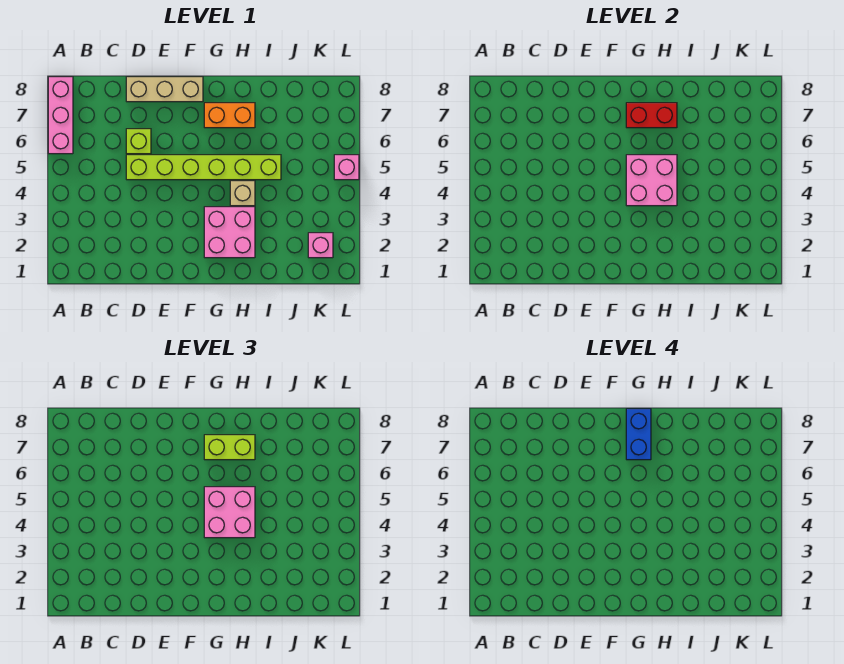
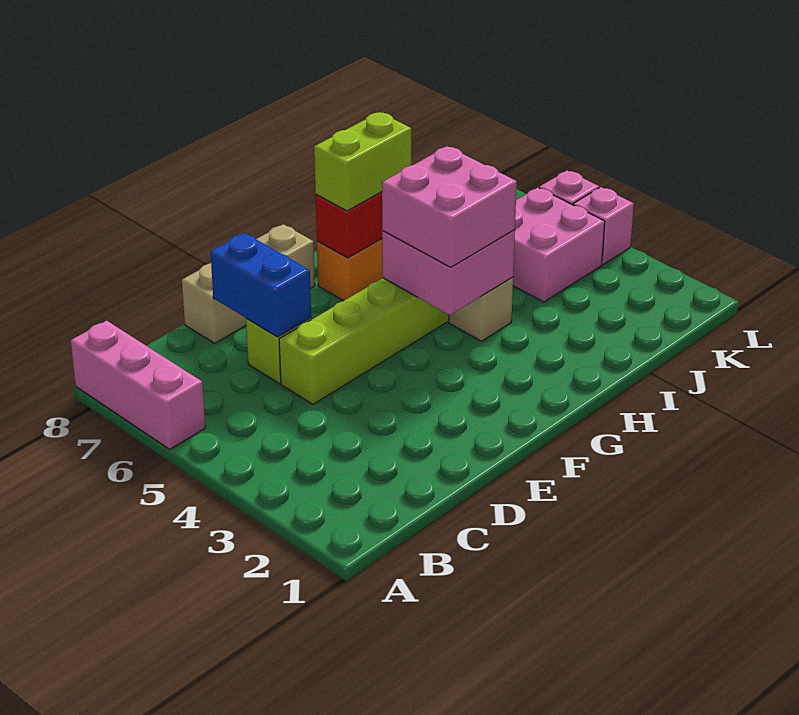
pink 2x2 brick [204,207,255,258] -> pink 2x2 brick moved to [513,188,605,302]
blue 1x2 brick [626,409,651,460] -> blue 1x2 brick moved to [210,233,311,337]
pink 1x1 brick [308,233,333,258] -> pink 1x1 brick moved to [573,187,634,265]

